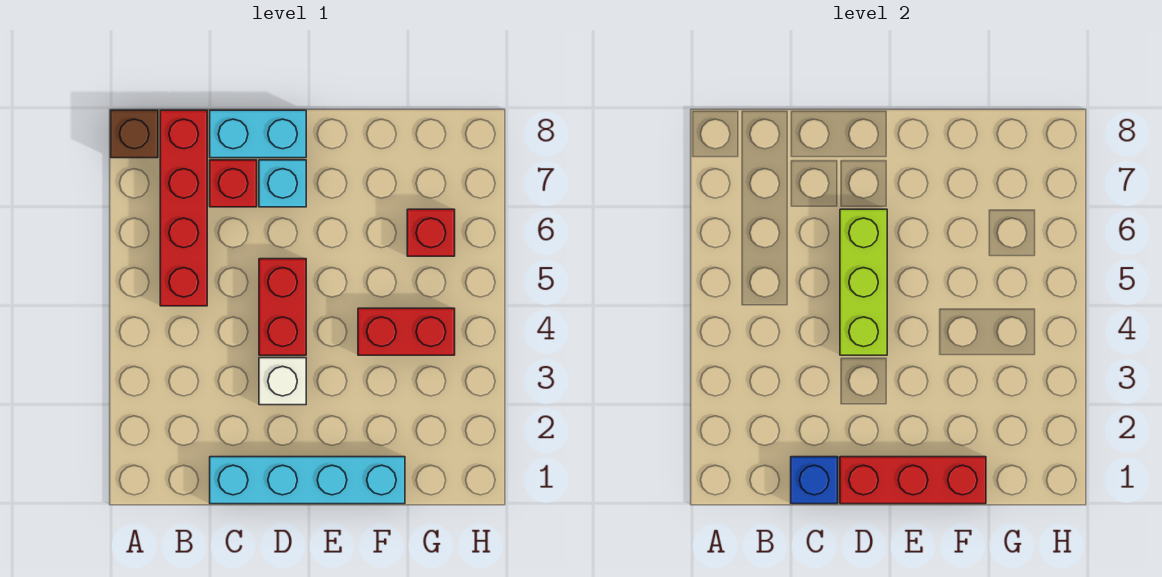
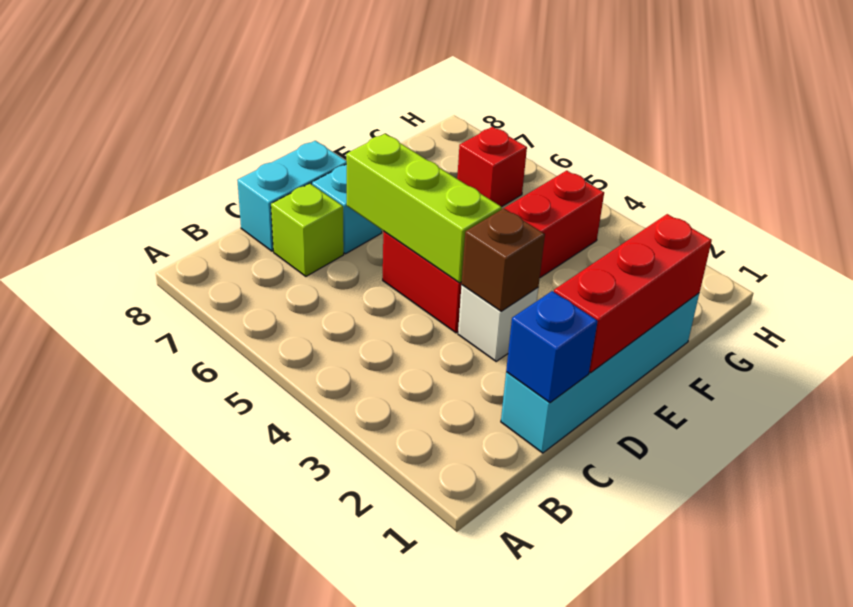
brown 1x1 brick [111,110,158,158] -> brown 1x1 brick moved to [462,208,545,311]
red 1x4 brick [160,110,207,306] -> none
red 1x1 brick [210,160,257,207] -> lime 1x1 brick [271,183,344,276]

